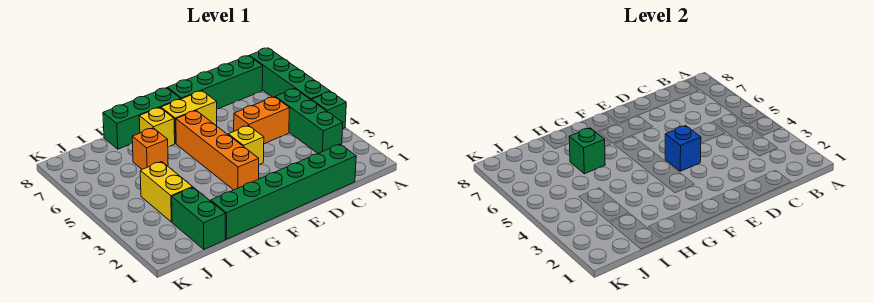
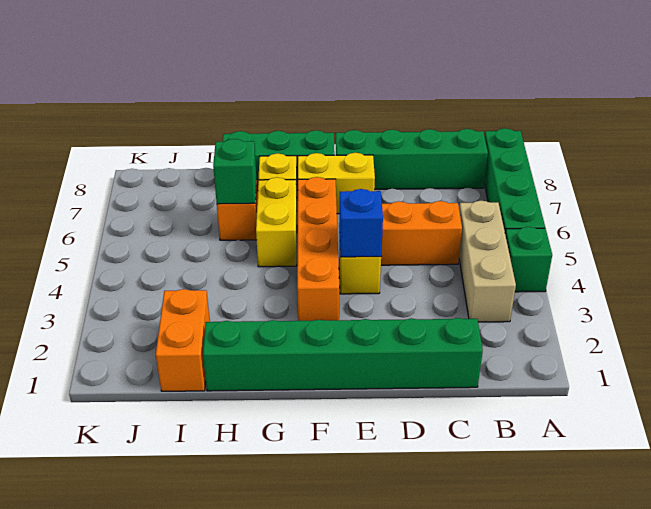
green 1x3 brick [275,89,343,153] -> tan 1x3 brick [459,201,516,322]
green 1x2 brick [172,187,225,249] -> orange 1x2 brick [156,289,210,391]
yellow 1x2 brick [140,162,193,222] -> yellow 1x2 brick moved to [256,177,297,267]

